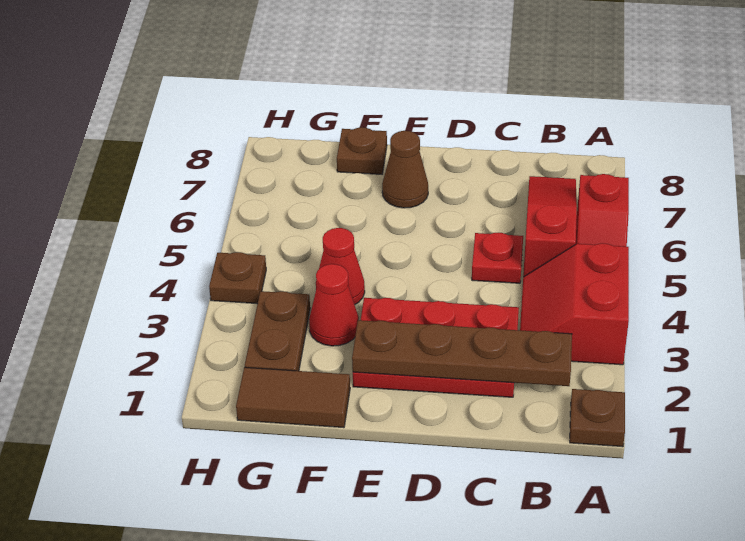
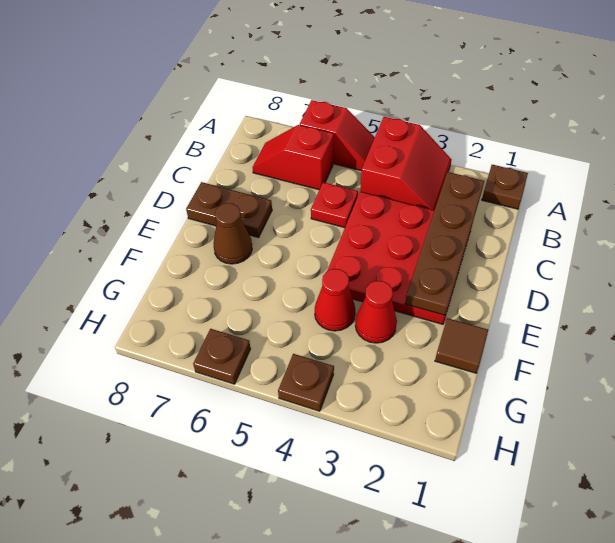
red 2x2 slope [520,243,629,365] -> red 2x2 slope turned to [360,117,452,210]
red 1x3 slope [523,176,577,277] -> red 1x2 slope [253,125,334,190]
red 2x3 plate [353,298,519,397] -> red 3x3 plate [327,192,472,324]
brown 1x2 tile [236,367,350,428] -> brown 1x1 tile [435,318,488,373]
brown 1x1 plate [337,127,387,174] -> brown 1x1 plate moved to [193,329,251,384]
brown 1x2 plate [245,291,310,371] -> brown 1x2 plate moved to [186,182,272,238]

